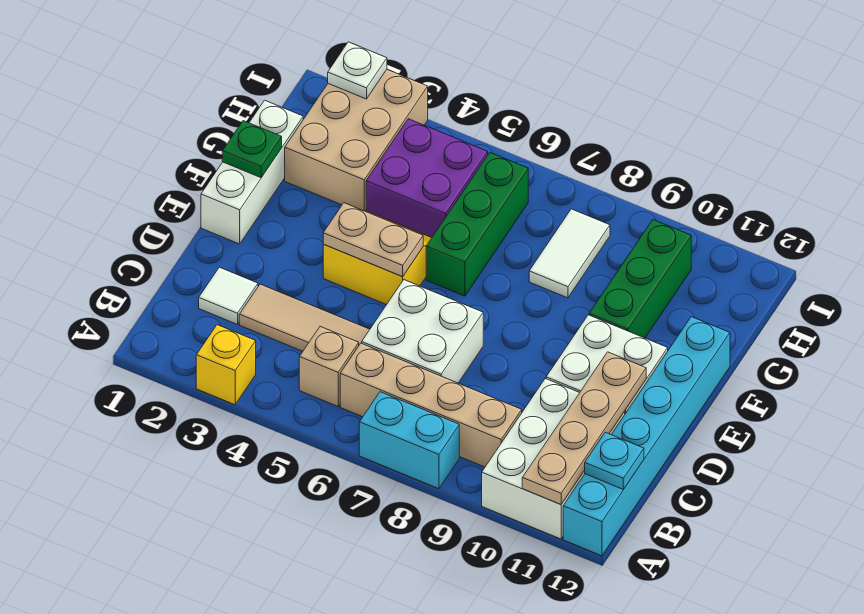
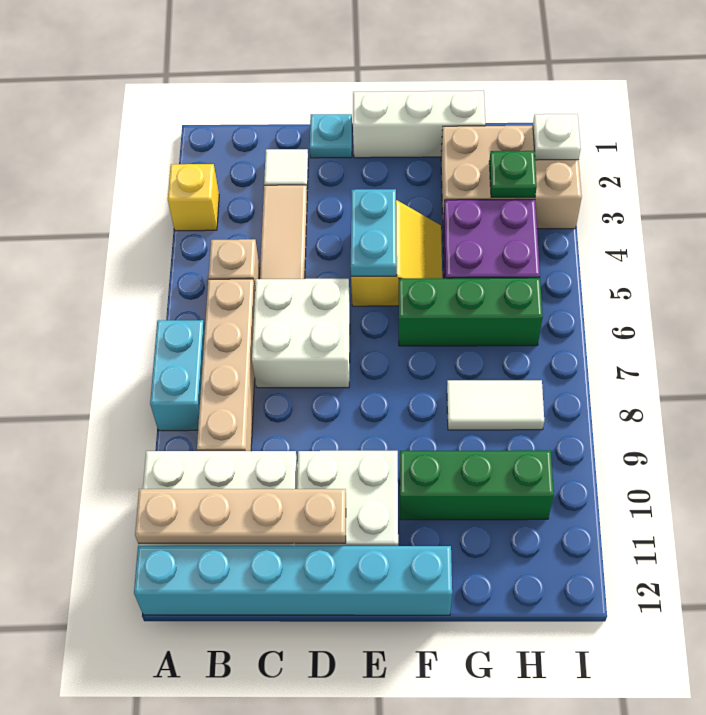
cyan 1x1 plate [584,432,644,489] -> cyan 1x1 plate moved to [310,114,352,158]
tan 1x2 plate [323,203,423,277] -> cyan 1x2 plate [351,189,397,276]
green 1x1 plate [222,121,282,178] -> green 1x1 plate moved to [489,151,537,197]

